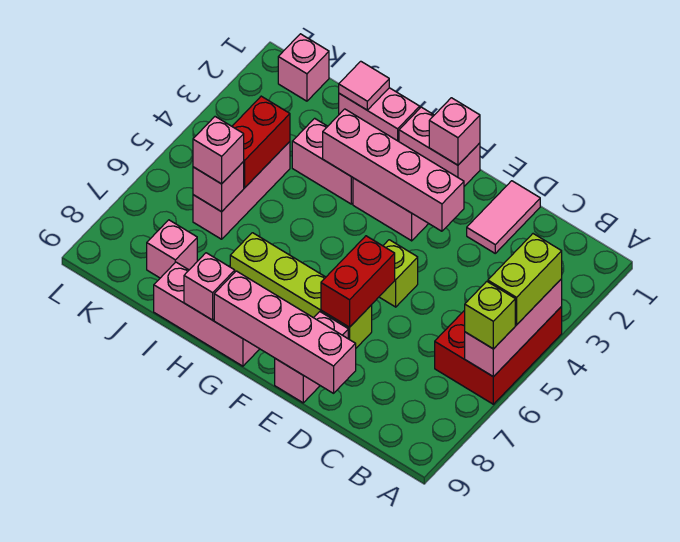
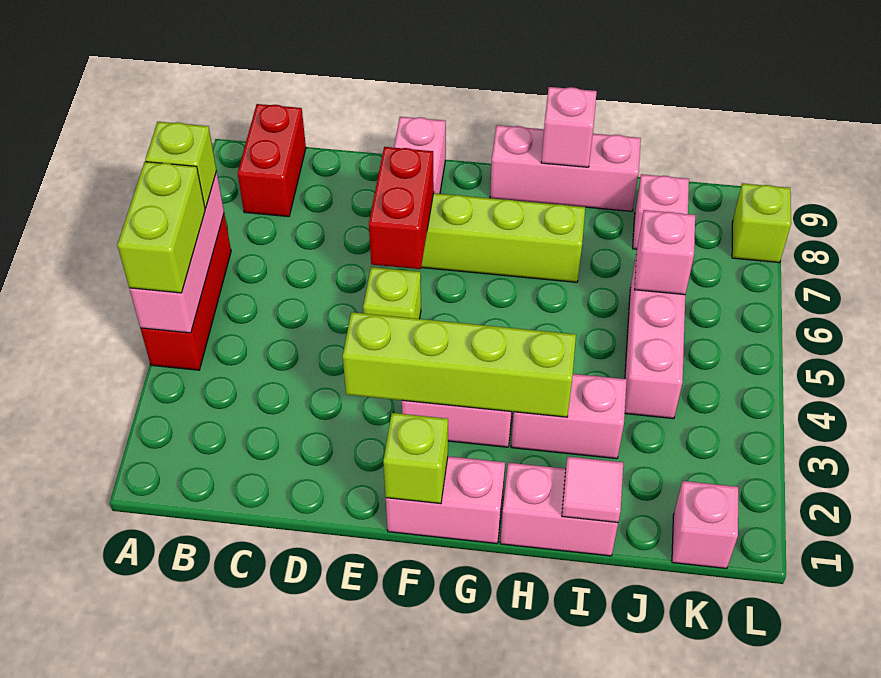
red 2x3 brick [435,307,562,404] -> red 1x3 brick [140,214,231,370]
pink 1x2 tile [467,181,540,253] -> none
pink 1x4 brick [214,271,356,393] -> none
pink 1x4 brick [323,109,464,231] -> lime 1x4 brick [343,312,576,417]
pink 1x1 brick [429,98,480,165] -> lime 1x1 brick [383,413,448,504]
red 1x2 brick [232,96,290,187] -> red 1x2 brick moved to [238,104,306,217]
pink 1x1 brick [193,117,244,184] -> none
none -> lime 1x1 brick [732,183,791,263]

